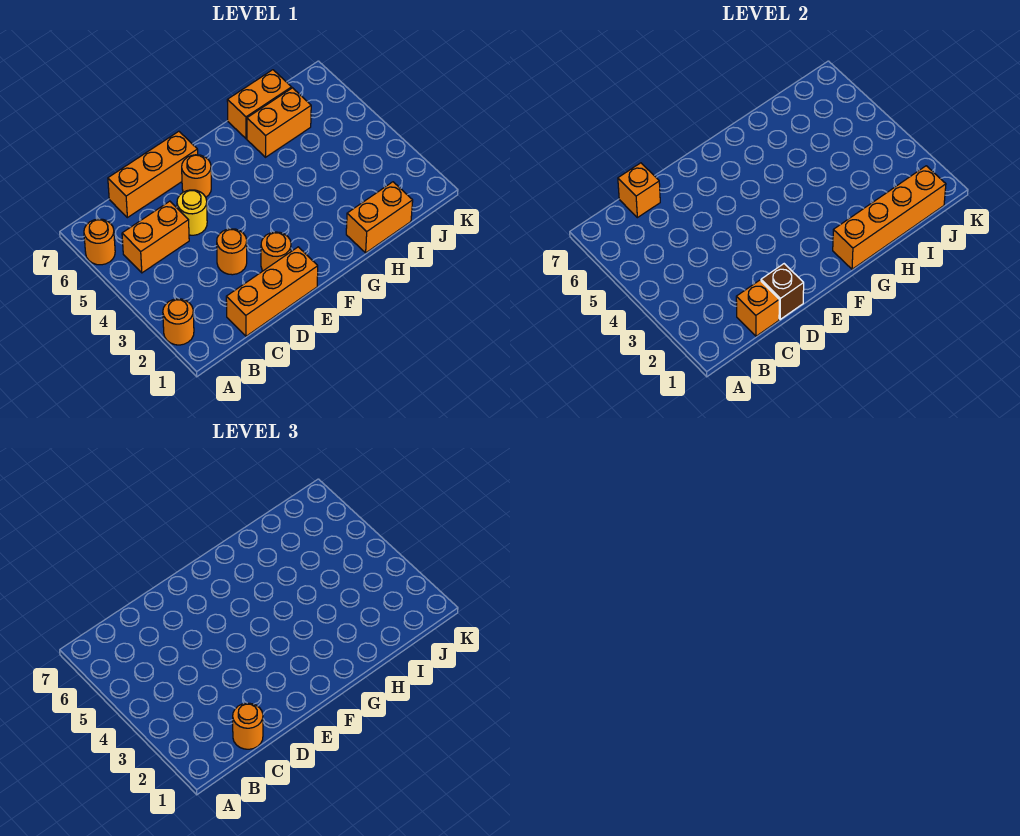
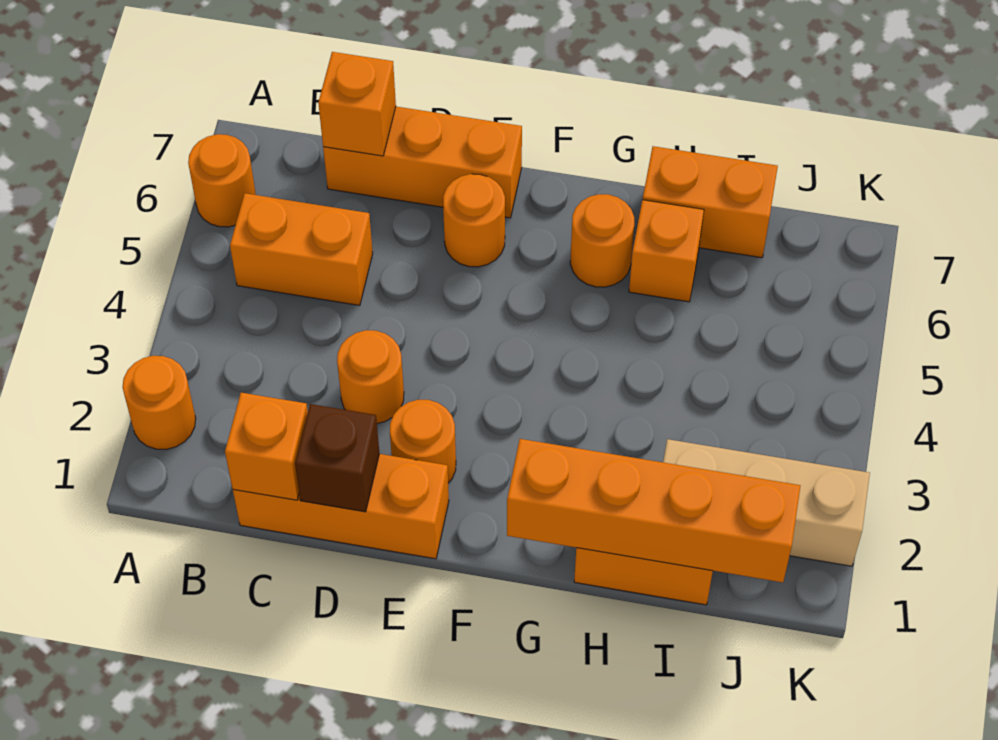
orange 1x1 round brick [233,703,263,749] -> orange 1x1 round brick moved to [570,194,634,287]
yellow 1x1 round brick [177,190,207,235] -> none
orange 1x2 brick [247,88,311,157] -> orange 1x1 brick [629,200,704,302]
none -> tan 1x3 brick [663,439,870,566]

